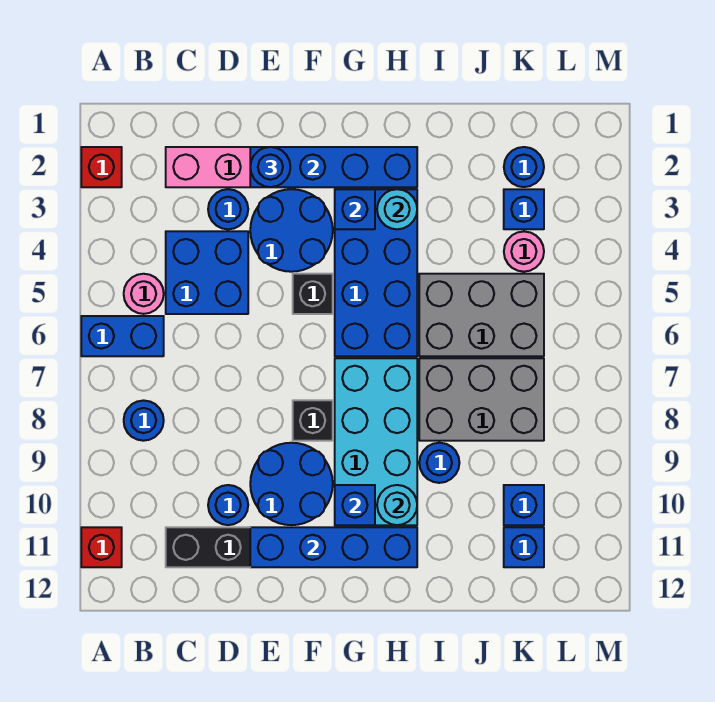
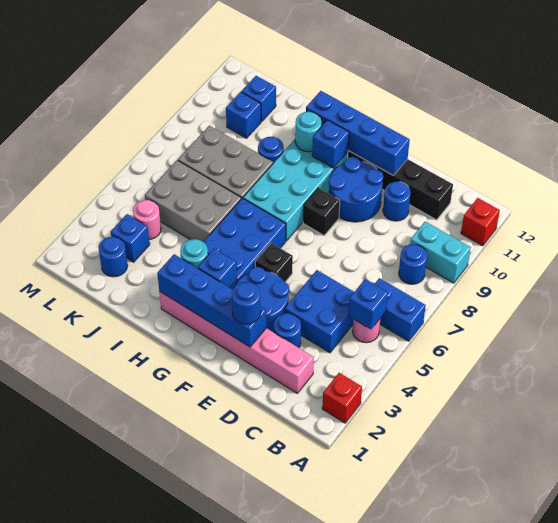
none -> cyan 1x2 brick [410,222,471,283]
none -> blue 1x1 brick [348,279,388,329]

